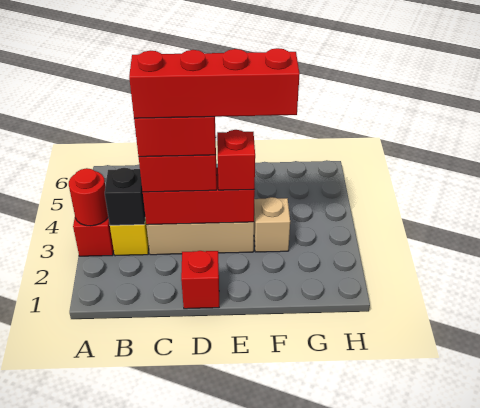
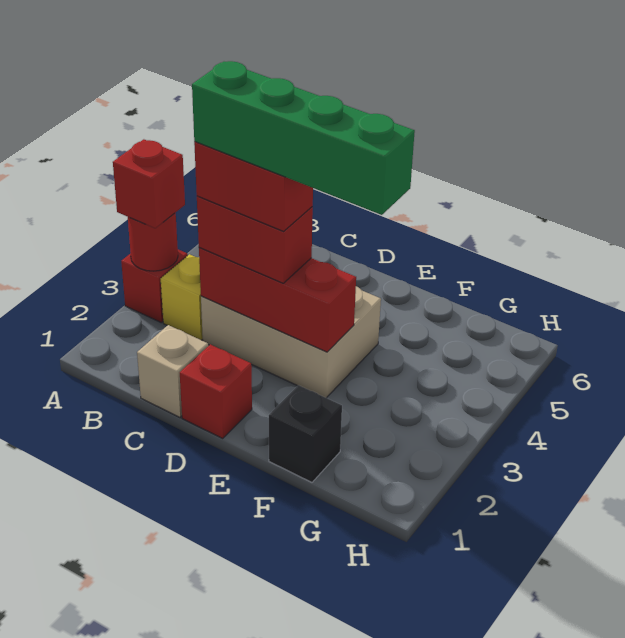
black 1x1 brick [105,168,145,225] -> black 1x1 brick moved to [269,385,342,482]
red 1x4 brick [129,48,300,118] -> green 1x4 brick [192,61,415,215]
red 1x1 brick [217,130,255,190] -> red 1x1 brick moved to [113,139,185,228]
tan 1x1 brick [254,197,290,252] -> tan 1x1 brick moved to [137,325,208,417]

